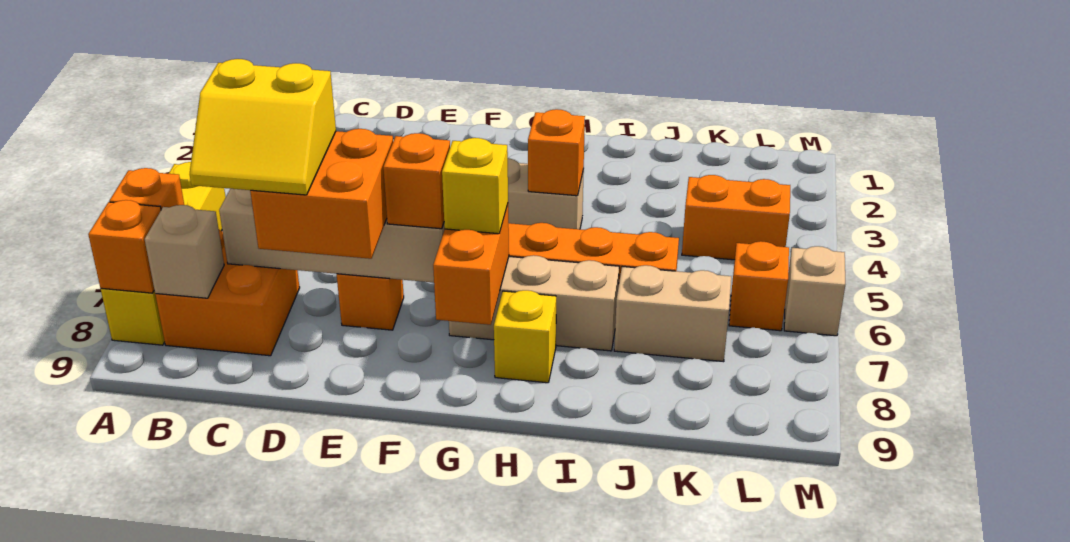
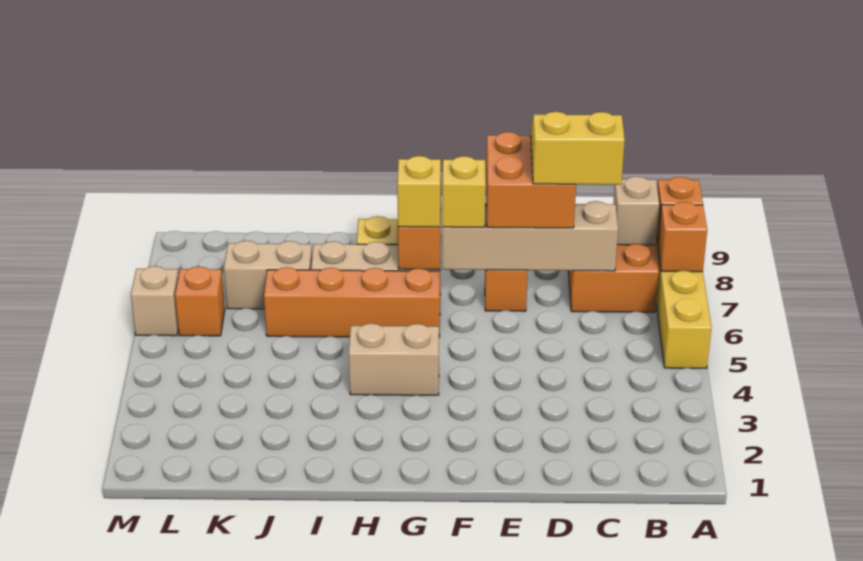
orange 1x1 brick [383,133,450,229] -> yellow 1x1 brick [442,156,486,227]
orange 1x1 brick [528,109,585,196] -> none
orange 1x2 brick [682,175,790,260] -> none

